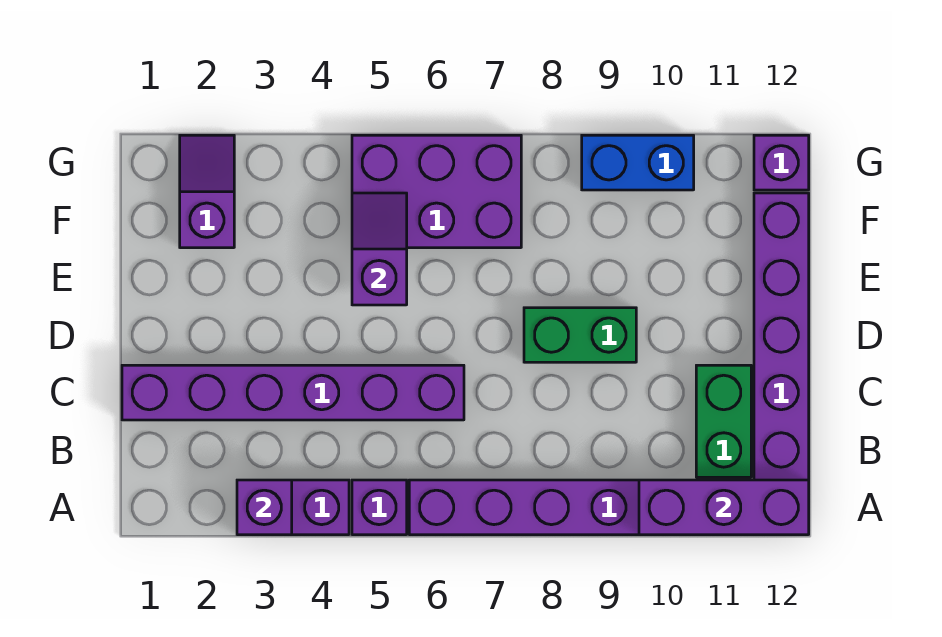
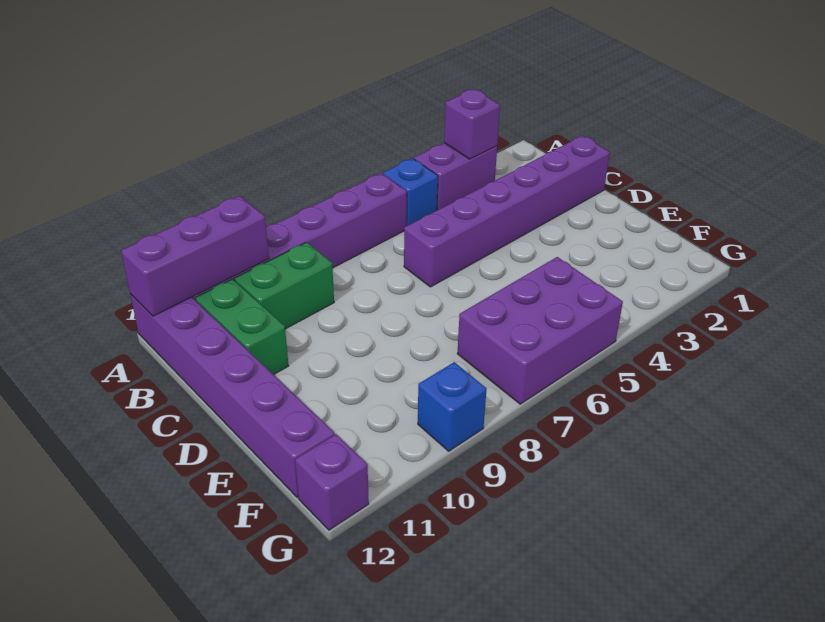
purple 1x1 brick [352,480,407,535] -> blue 1x1 brick [383,158,438,226]
green 1x2 brick [524,308,636,362] -> green 1x2 brick moved to [234,242,334,329]
purple 1x2 slope [352,193,407,305] -> none
purple 1x2 slope [180,135,234,248] -> none
blue 1x2 brick [582,135,694,190] -> blue 1x1 brick [418,362,487,451]

